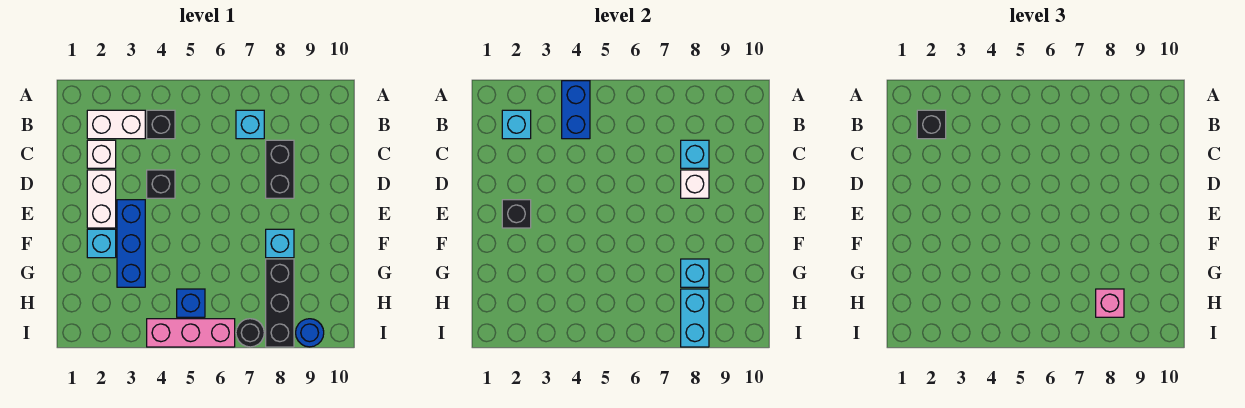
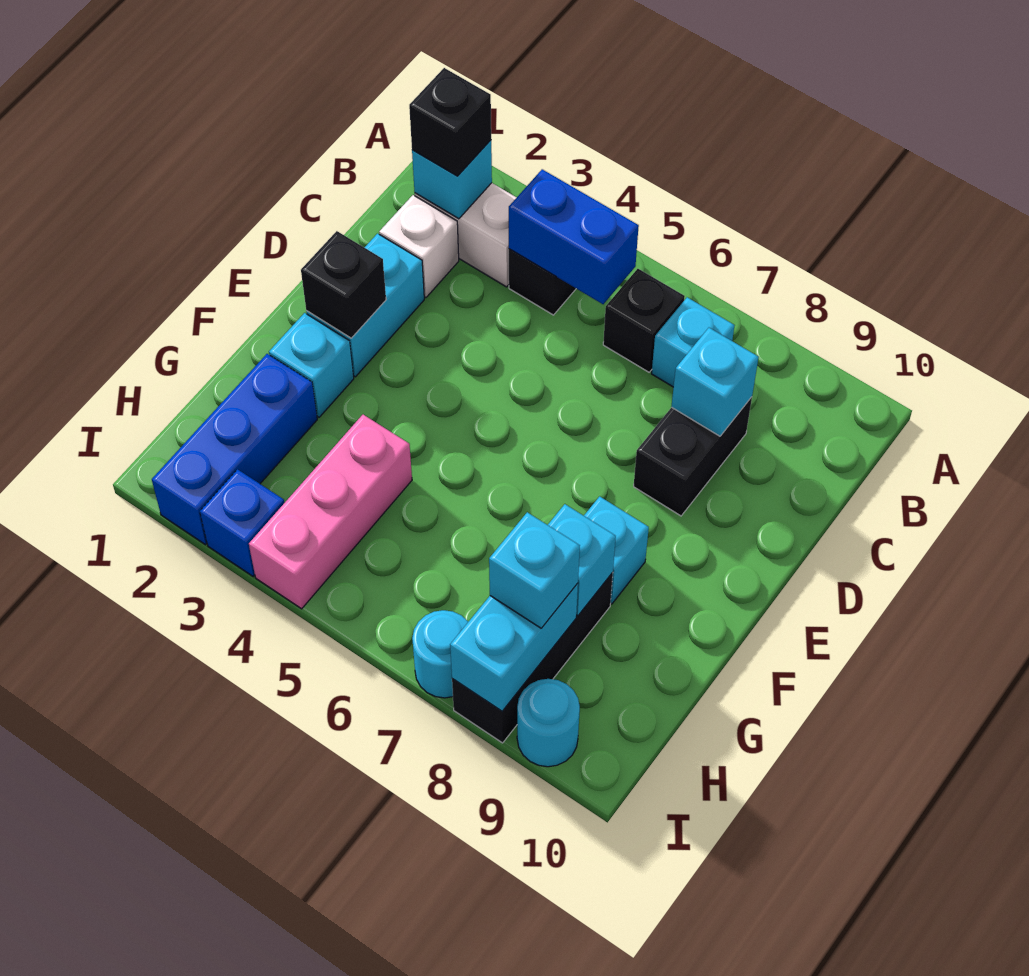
blue 1x2 brick [562,81,590,139] -> blue 1x2 brick turned to [509,169,639,304]
white 1x2 brick [87,170,116,228] -> cyan 1x2 brick [306,234,424,377]
black 1x1 brick [147,170,175,198] -> black 1x1 brick moved to [603,269,685,372]
white 1x1 brick [681,170,709,198] -> none
blue 1x3 brick [117,200,145,287] -> blue 1x3 brick moved to [152,354,317,545]
blue 1x1 brick [177,289,205,317] -> blue 1x1 brick moved to [200,469,284,576]
pink 1x1 brick [1096,289,1124,317] -> cyan 1x1 brick [489,512,580,628]
pink 1x3 brick [147,319,235,347] -> pink 1x3 brick turned to [249,415,412,609]
black 1x1 round brick [236,319,264,347] -> cyan 1x1 round brick [412,610,468,698]
blue 1x1 round brick [296,319,324,347] -> cyan 1x1 round brick [517,679,580,767]

